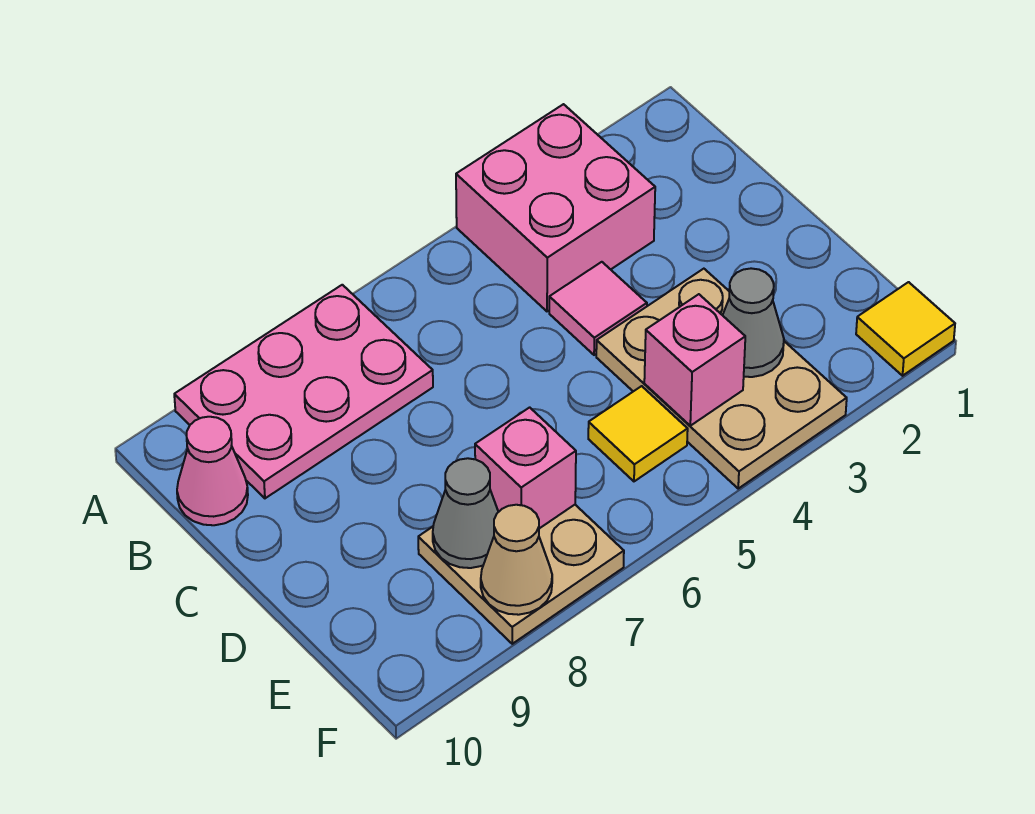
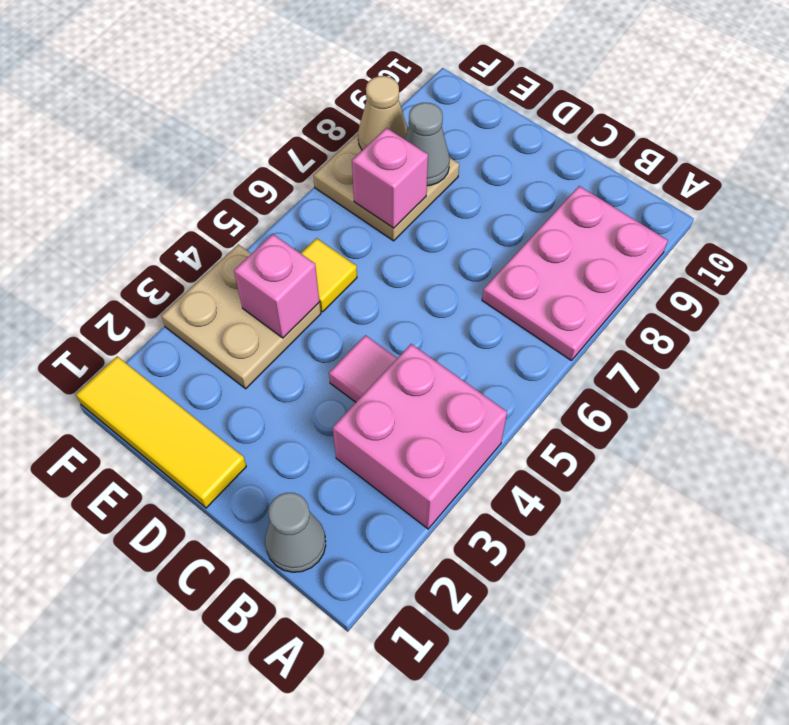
pink 1x1 cone [177,417,248,525] -> none
tan 2x3 plate [596,269,847,488] -> tan 2x2 plate [161,244,321,389]
grey 1x1 cone [723,268,784,377] -> grey 1x1 cone moved to [265,493,326,572]
yellow 1x1 tile [856,282,955,376] -> yellow 1x3 tile [76,356,246,508]

